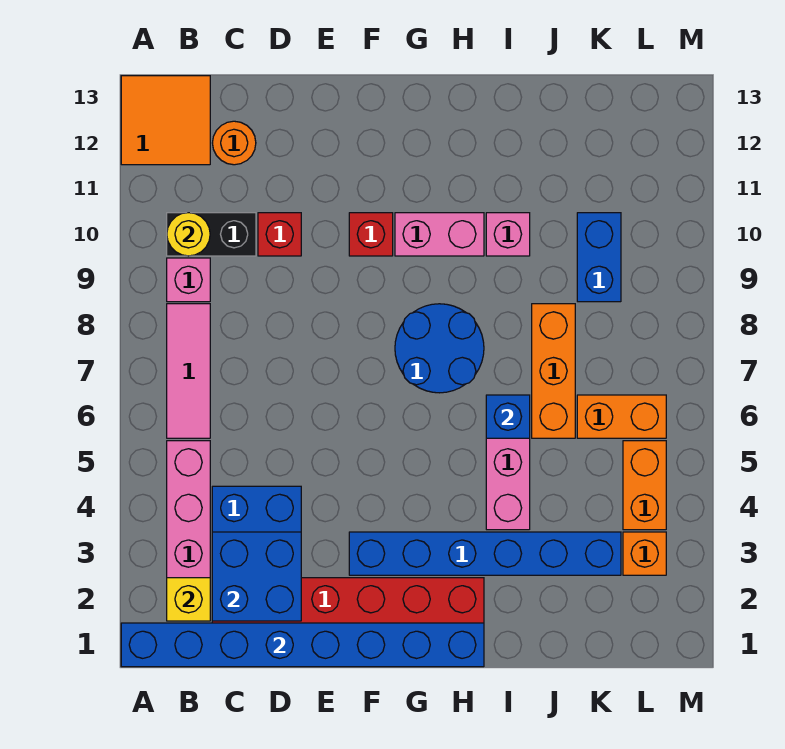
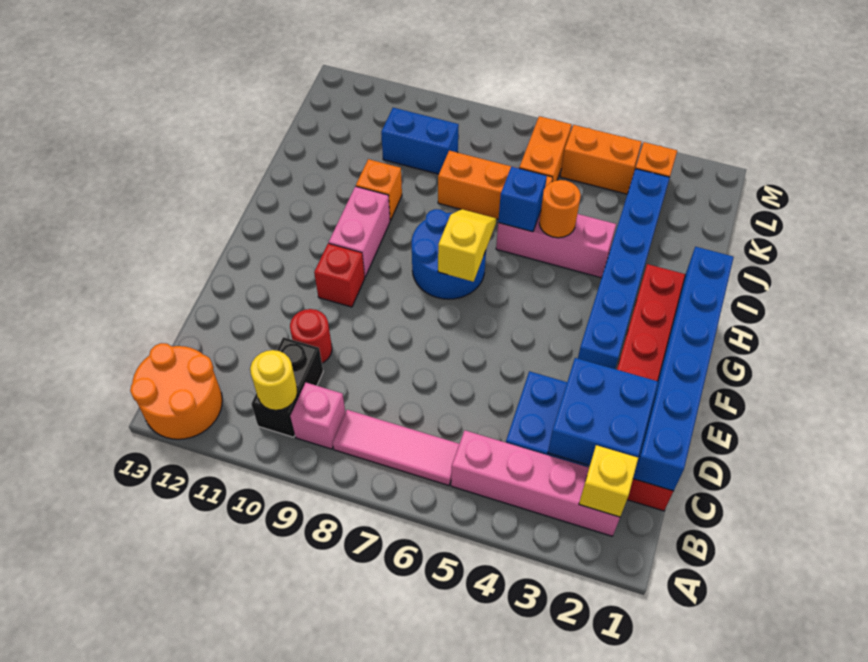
blue 1x8 brick [121,623,484,667] -> blue 1x6 brick [633,247,734,491]
orange 2x2 tile [121,76,210,165] -> orange 2x2 round brick [130,343,222,439]
orange 1x1 round brick [213,121,256,165] -> orange 1x1 round brick moved to [539,180,581,238]
red 1x1 brick [258,213,301,256] -> red 1x1 round brick [290,309,332,363]
none -> yellow 1x2 slope [438,209,496,282]
pink 1x1 brick [486,213,530,256] -> orange 1x1 brick [356,159,402,221]

